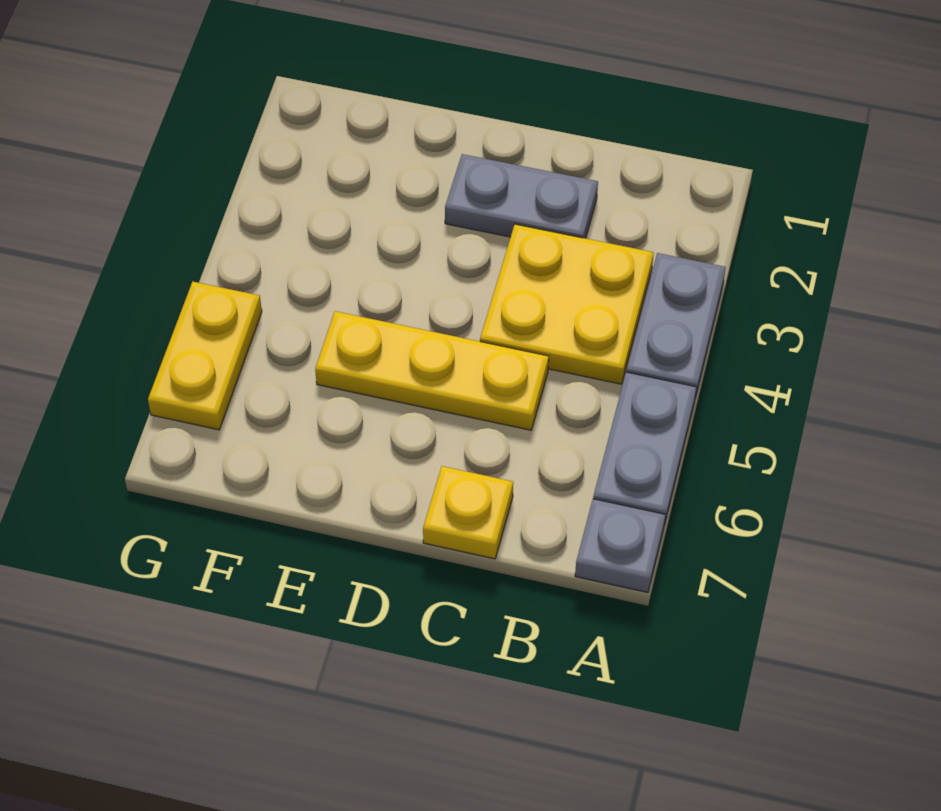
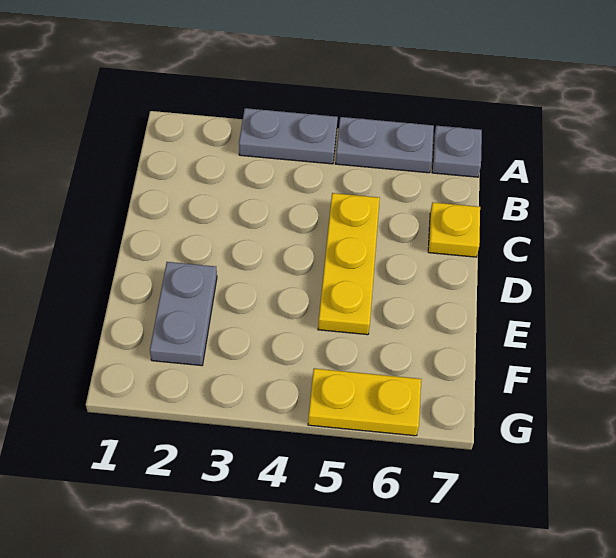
yellow 2x2 plate [480,224,654,384] -> none
grey 1x2 plate [445,154,598,238] -> grey 1x2 plate moved to [150,262,217,366]

